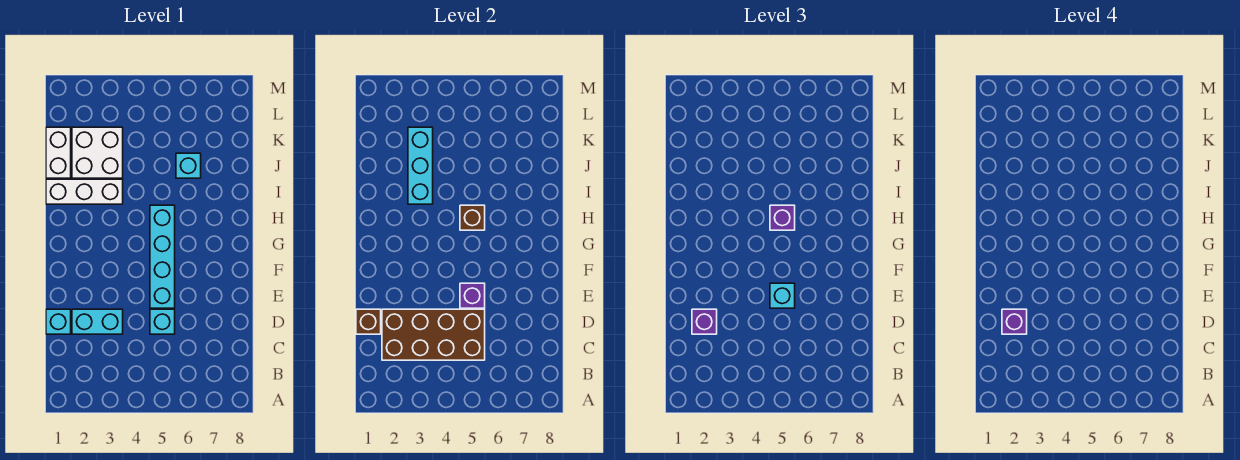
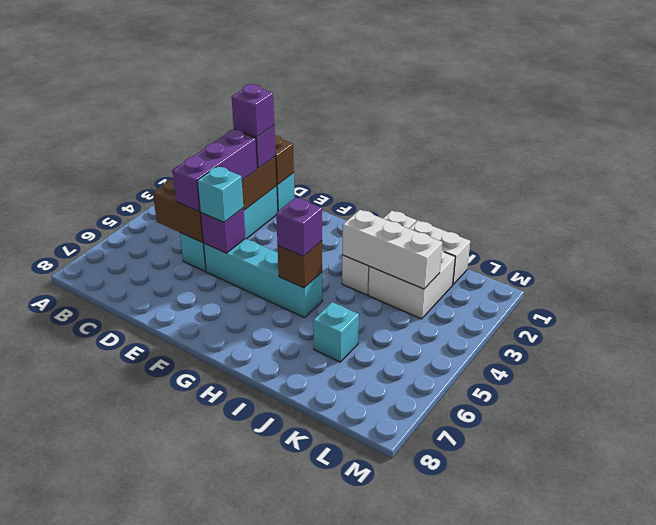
none -> purple 1x3 brick [172,130,257,212]
cyan 1x3 brick [408,127,433,204] -> white 1x3 brick [343,210,442,289]

